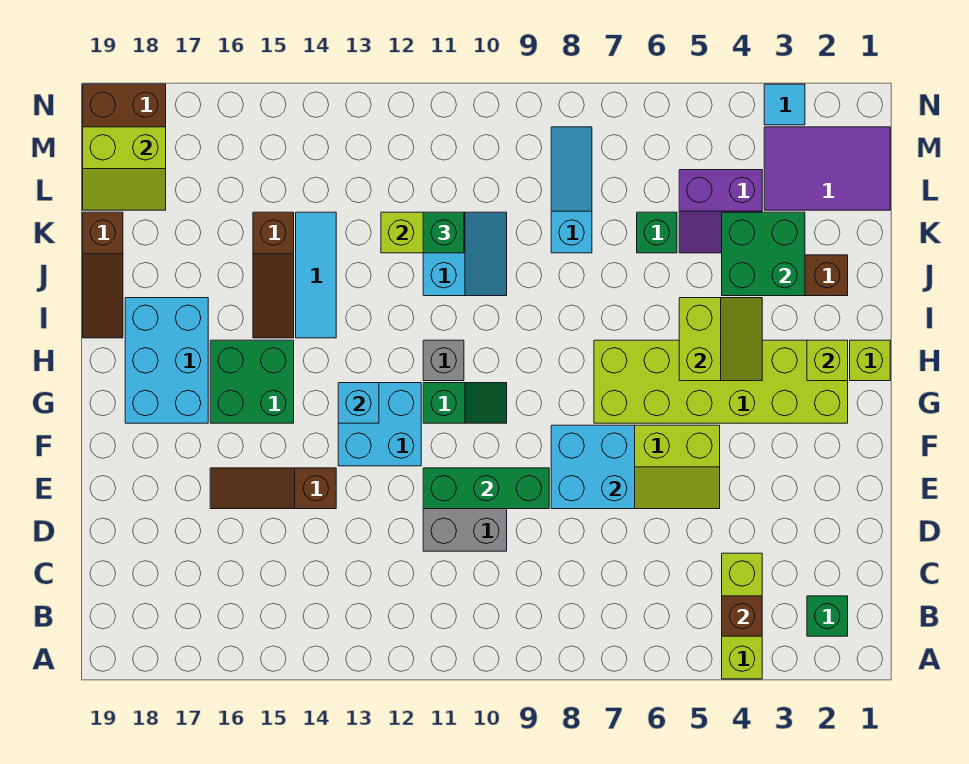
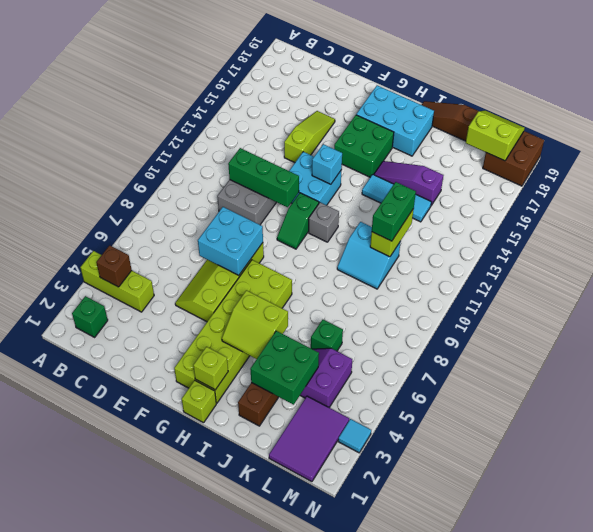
green 1x3 brick [423,468,549,509] -> green 1x3 brick turned to [228,148,299,207]
brown 1x3 slope [210,468,336,509] -> lime 1x3 slope [284,111,335,163]
brown 1x3 slope [253,212,294,338] -> purple 1x3 slope [374,161,443,205]
cyan 1x3 slope [551,127,592,253] -> none
green 1x1 brick [423,212,464,253] -> green 1x2 brick [372,182,416,241]
lime 2x2 slope [83,127,166,210] -> lime 2x2 slope turned to [466,110,525,161]

